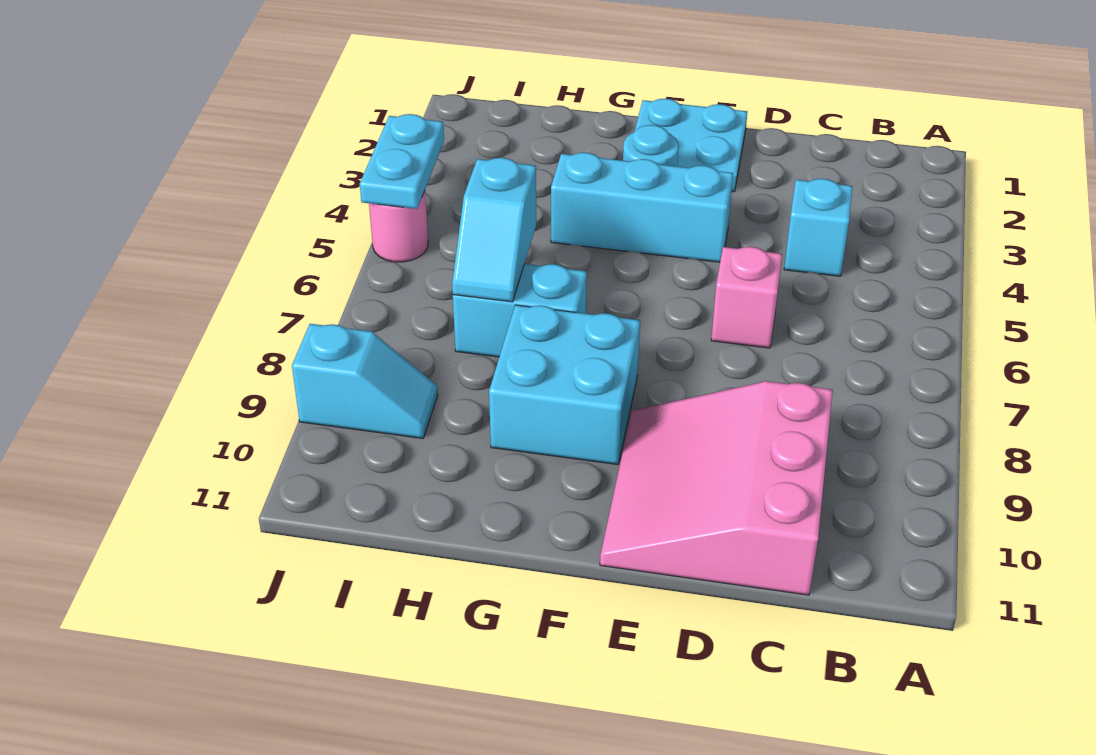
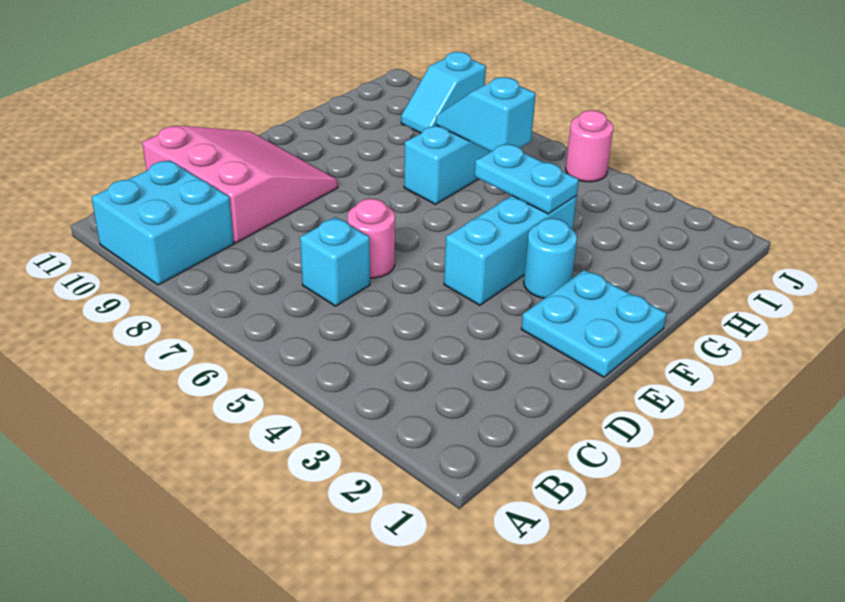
cyan 1x1 brick [784,179,853,276] -> cyan 1x1 brick moved to [300,217,370,306]
pink 1x1 brick [711,247,782,348] -> pink 1x1 round brick [348,199,395,278]
cyan 2x2 brick [489,305,640,465] -> cyan 2x2 brick moved to [91,160,234,285]
cyan 1x2 plate [360,114,444,209] -> cyan 1x2 plate moved to [474,144,579,214]

